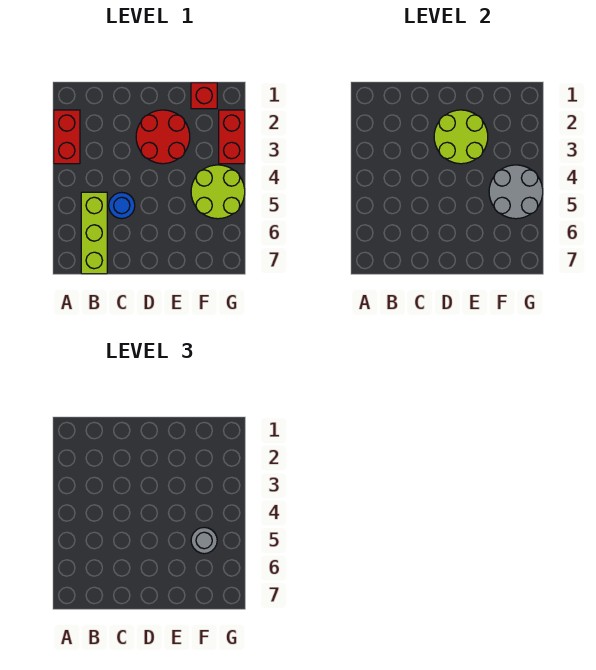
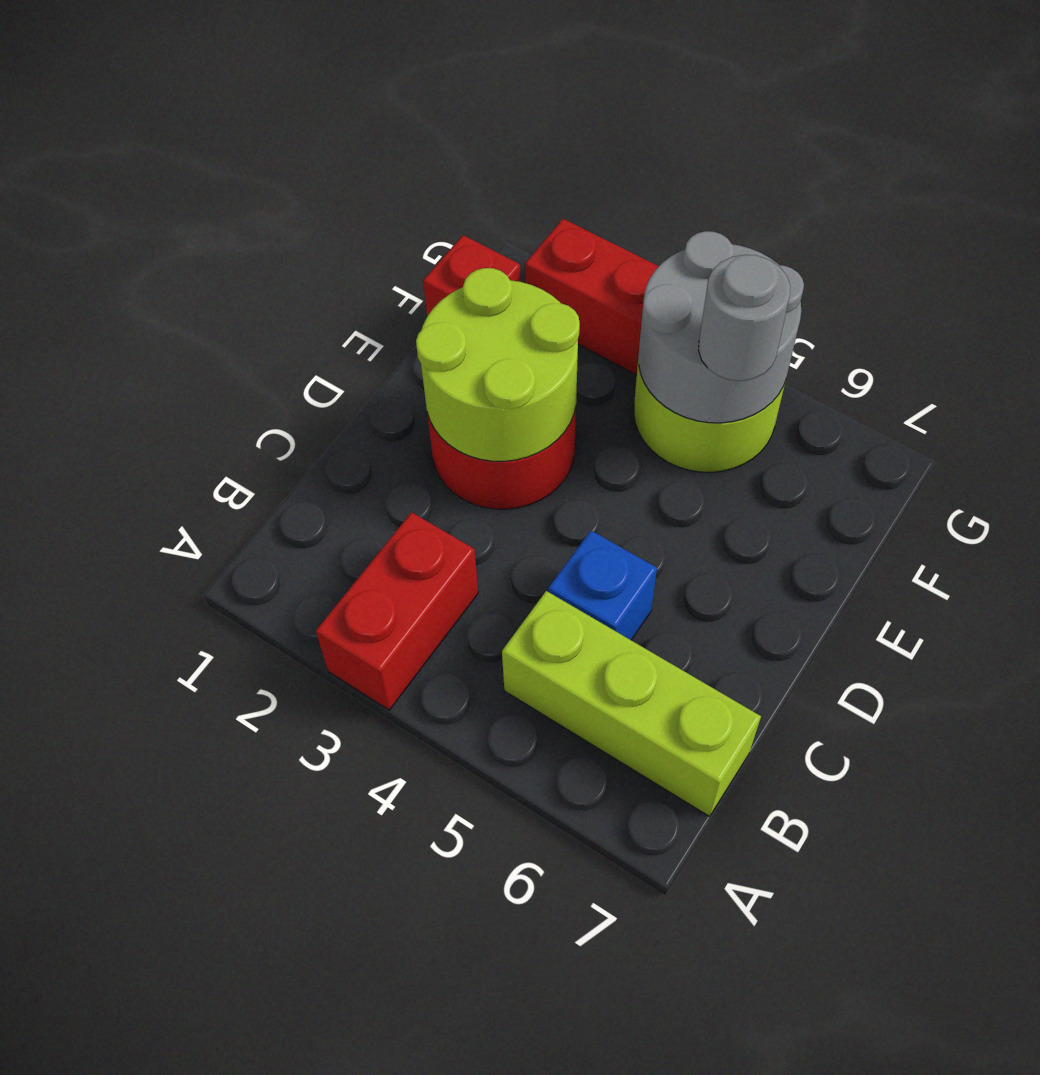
red 1x2 brick [54,110,80,164] -> red 1x2 brick turned to [316,512,478,710]
blue 1x1 round brick [109,192,135,219] -> blue 1x1 brick [548,531,657,640]

